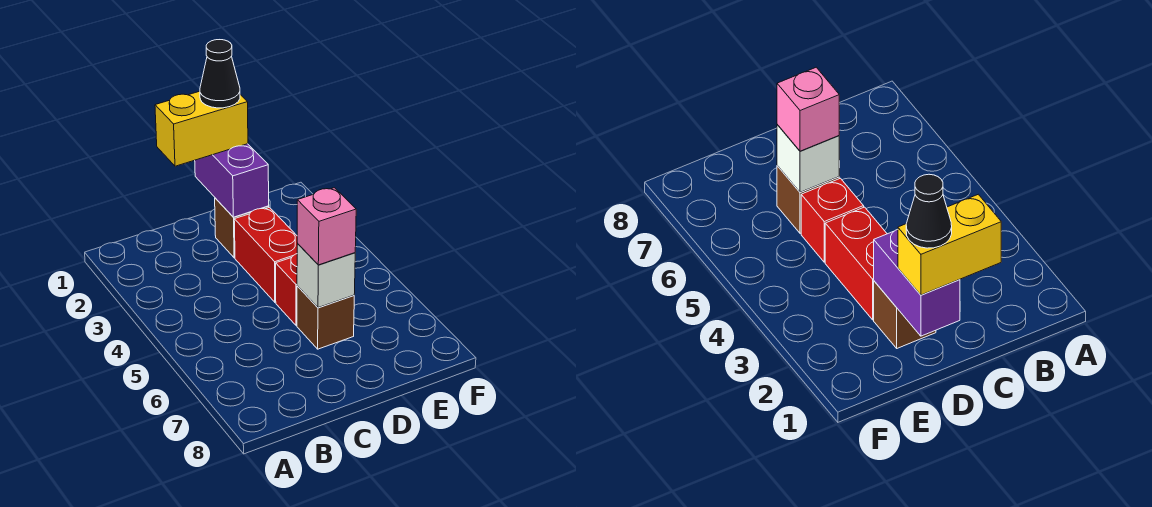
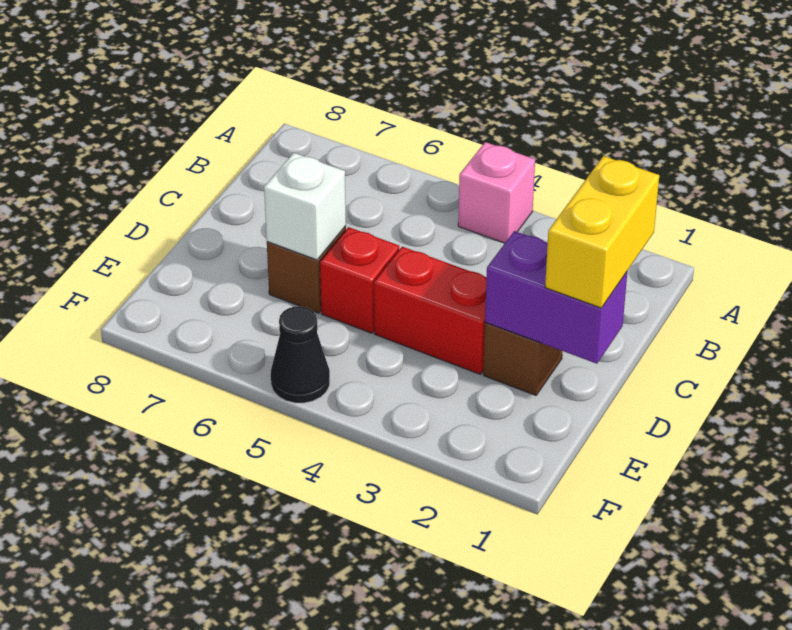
black 1x1 cone [200,40,240,108] -> black 1x1 cone moved to [271,306,330,403]
pink 1x1 brick [297,188,356,265] -> pink 1x1 brick moved to [458,142,535,243]

